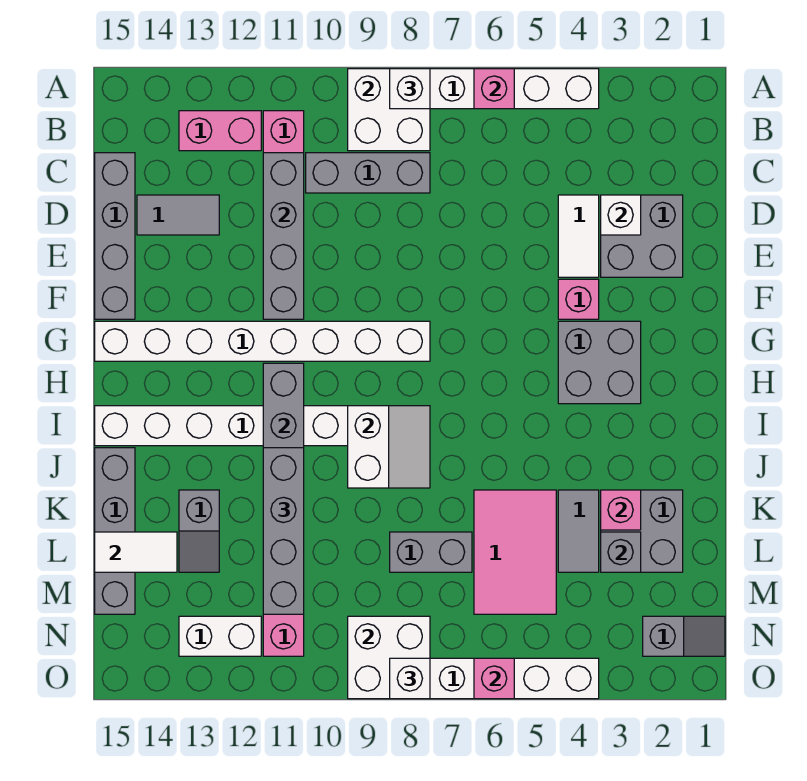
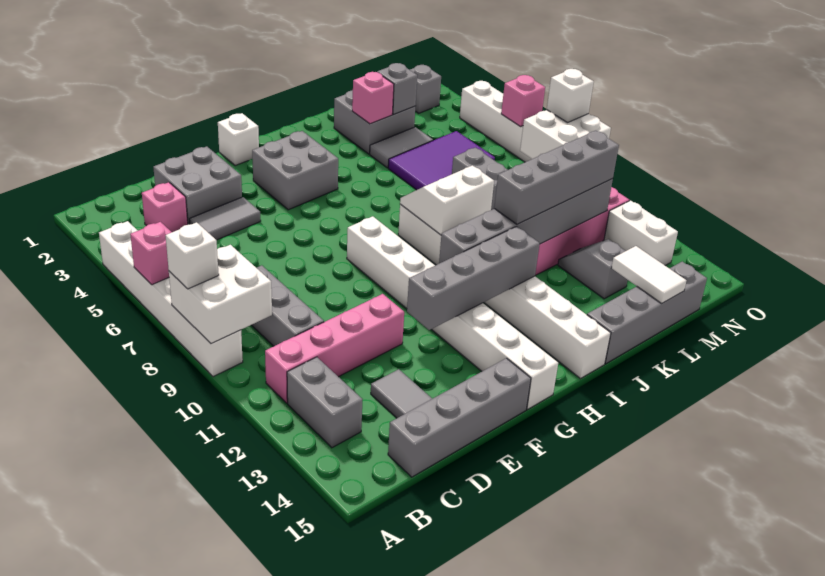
pink 1x2 brick [179,111,261,151] -> grey 1x2 brick [287,357,363,448]
grey 1x4 brick [263,153,304,319] -> grey 1x4 brick moved to [407,226,540,330]
white 1x1 brick [601,195,641,235] -> white 1x1 brick moved to [218,113,259,165]
white 1x2 tile [558,195,599,277] -> grey 1x2 tile [189,197,261,240]
pink 1x1 brick [558,279,599,319] -> pink 1x1 brick moved to [142,182,188,232]
pink 2x3 tile [474,490,556,614] -> purple 2x3 tile [388,131,495,190]
grey 1x2 slope [179,490,219,572] -> grey 1x2 slope turned to [558,239,628,299]

